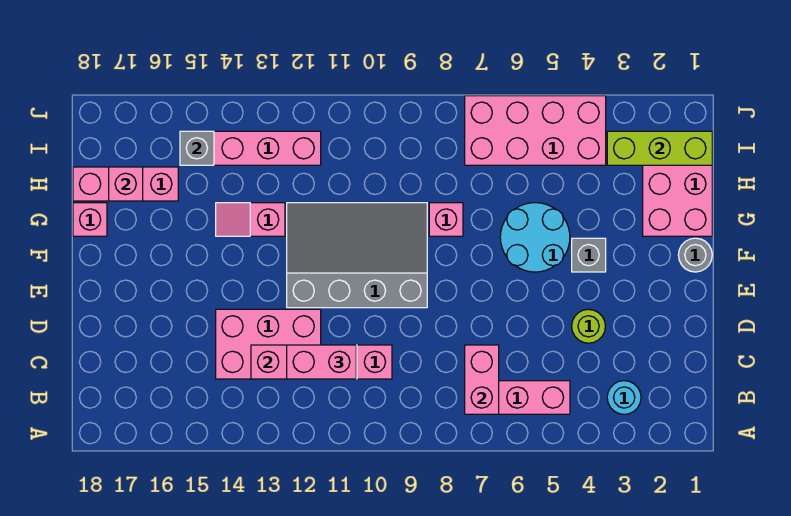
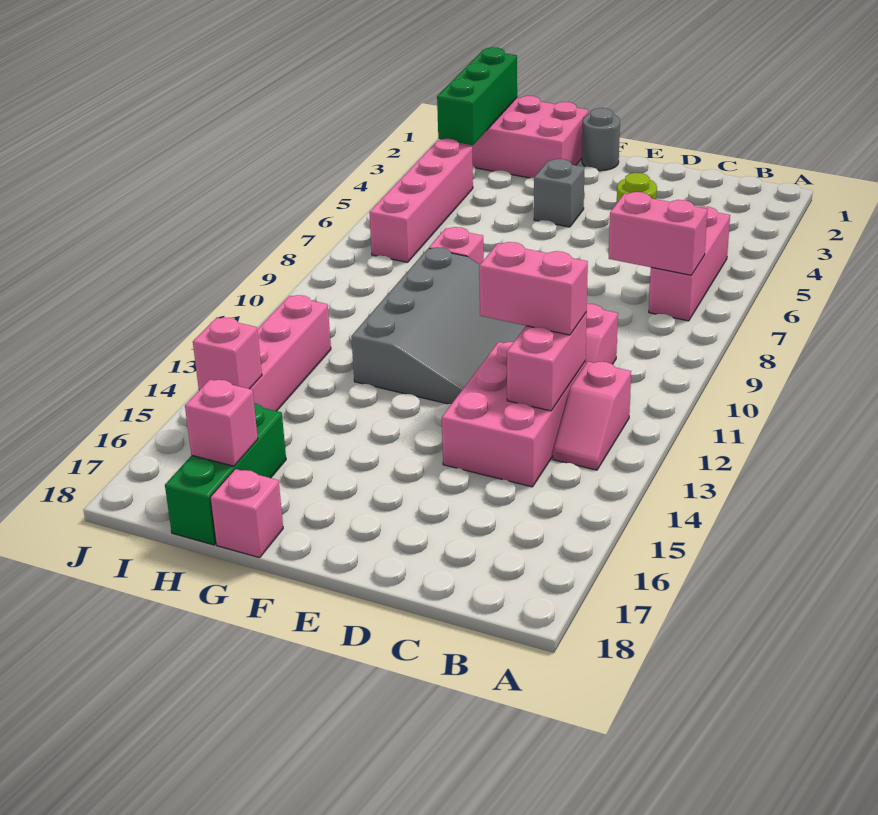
cyan 1x1 round brick [607,381,641,414] -> none
pink 1x2 brick [287,345,356,379] -> pink 1x2 brick turned to [479,242,588,335]
grey 3x4 slope [287,203,427,308] -> grey 3x4 slope turned to [351,247,525,404]
cyan 2x2 round brick [500,203,570,272] -> none
pink 1x2 slope [216,203,285,236] -> pink 1x2 slope moved to [553,362,631,470]
pink 1x3 brick [73,167,178,201] -> green 1x3 brick [165,403,286,545]
lime 1x3 brick [607,131,712,165] -> green 1x3 brick [437,47,517,145]
pink 2x4 brick [465,96,606,165] -> pink 1x4 brick [369,139,473,262]
grey 1x1 brick [180,131,214,165] -> pink 1x1 brick [193,317,262,390]

